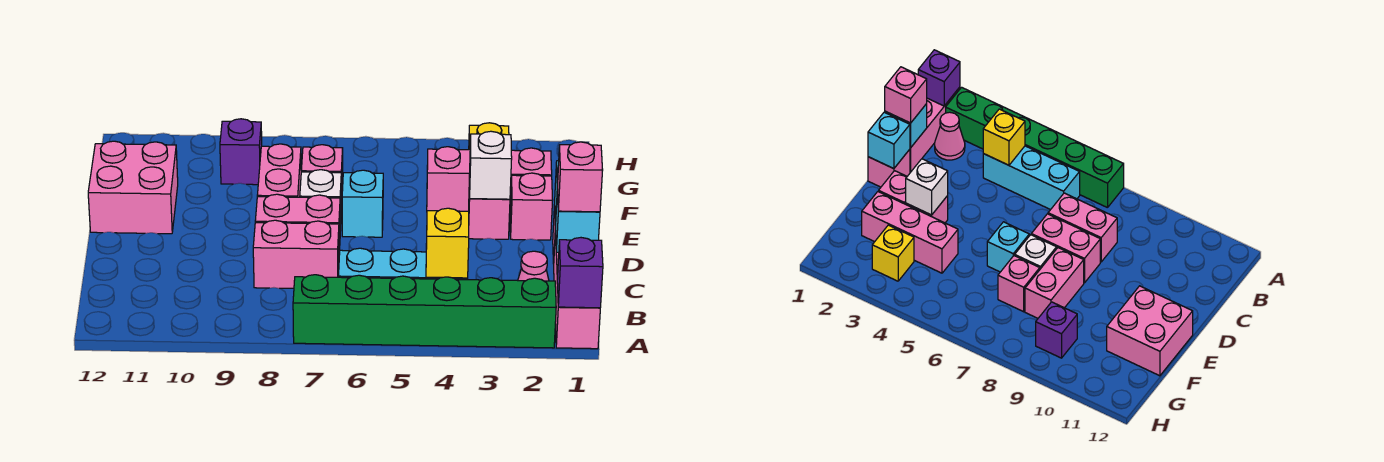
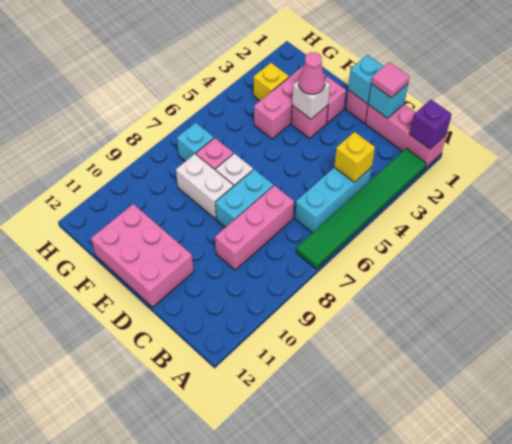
green 1x6 brick [293,275,556,348] -> green 1x6 tile [296,149,426,269]
pink 1x1 cone [518,251,549,281] -> pink 1x1 cone moved to [299,52,325,94]
pink 1x1 brick [557,142,603,212] -> pink 1x1 tile [371,62,410,98]
pink 1x2 brick [253,220,339,288] -> pink 1x3 brick [215,185,294,270]
pink 1x2 brick [255,194,340,253] -> cyan 1x2 brick [215,169,273,227]
cyan 1x1 brick [342,170,383,237] -> cyan 1x1 brick moved to [177,123,214,161]
pink 1x2 brick [257,144,301,197] -> white 1x2 brick [176,154,233,219]
pink 2x2 brick [88,141,178,234] -> pink 2x3 brick [91,204,194,307]
purple 1x1 brick [220,119,262,185] -> none

